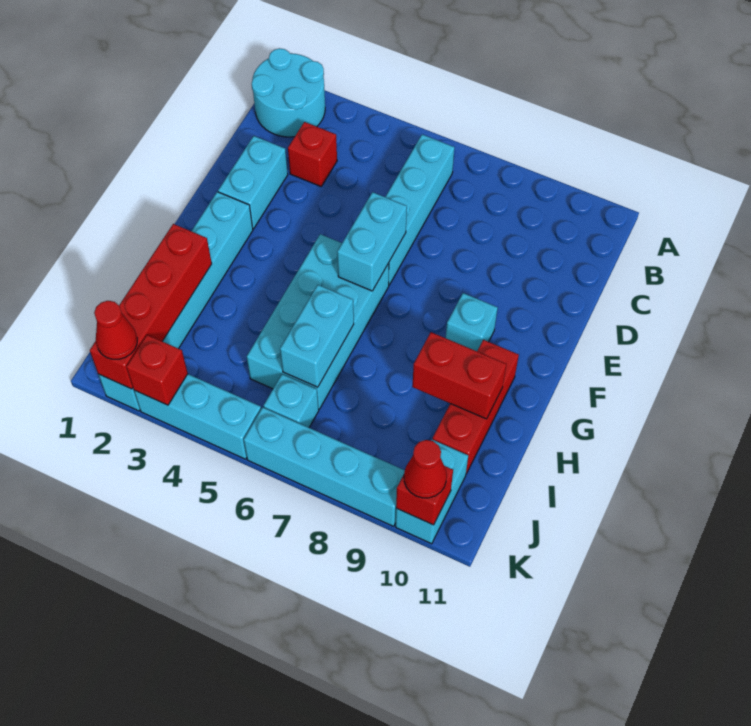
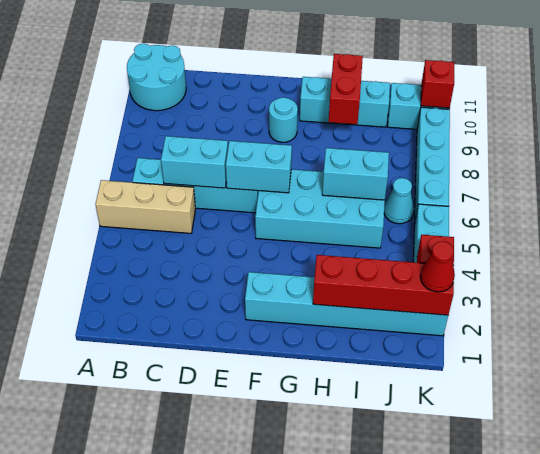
cyan 2x2 round brick [252,48,325,137] -> cyan 2x2 round brick moved to [127,44,186,111]
none -> tan 1x3 brick [95,180,196,233]
red 1x1 brick [288,122,337,186] -> none
cyan 1x2 brick [218,136,288,229] -> cyan 1x2 brick moved to [161,136,228,188]
cyan 1x1 brick [446,293,498,351] -> cyan 1x1 round brick [269,97,298,142]
red 1x3 brick [432,340,519,474] -> cyan 1x3 brick [300,77,390,127]
cyan 1x1 brick [264,374,319,428] -> cyan 1x1 cone [384,178,414,224]
red 1x1 cone [404,440,447,498] -> none

